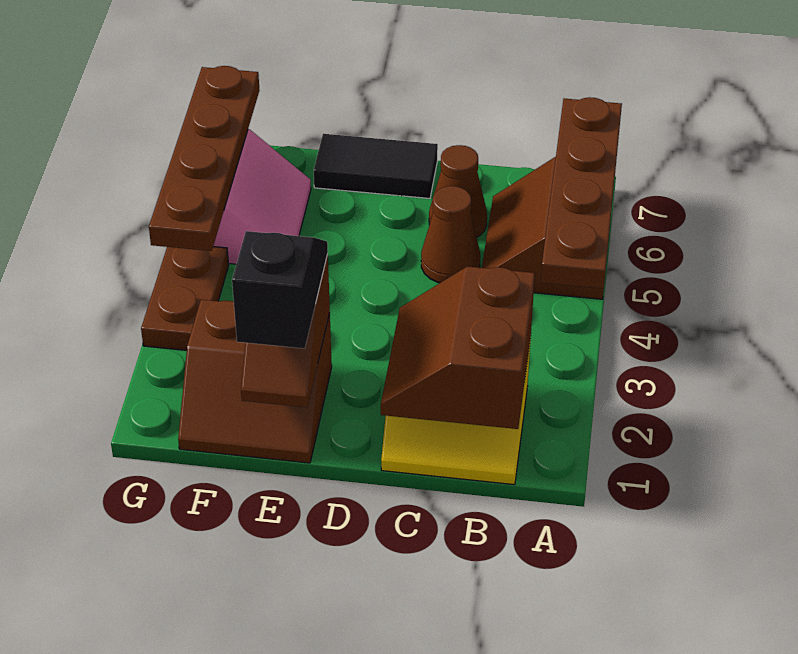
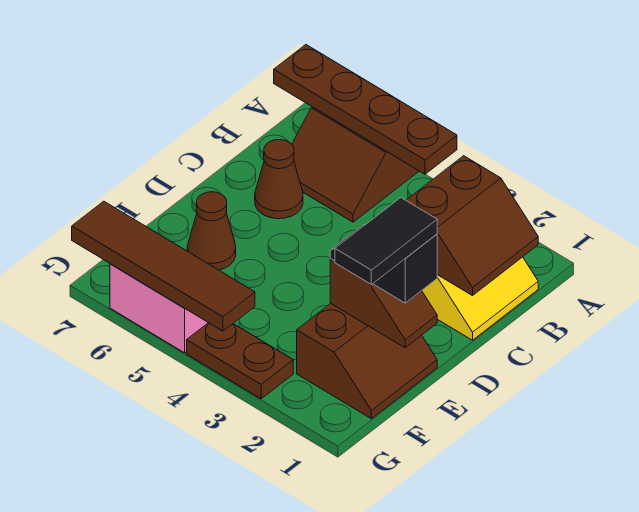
brown 2x2 slope [381,266,535,429] -> brown 2x2 slope turned to [406,156,538,296]
brown 1x1 cone [421,186,480,283] -> brown 1x1 cone moved to [187,192,236,270]
black 1x2 tile [314,134,438,198] -> black 1x2 tile moved to [335,198,437,284]
brown 1x4 plate [149,66,260,251] -> brown 1x4 tile [72,201,255,331]

